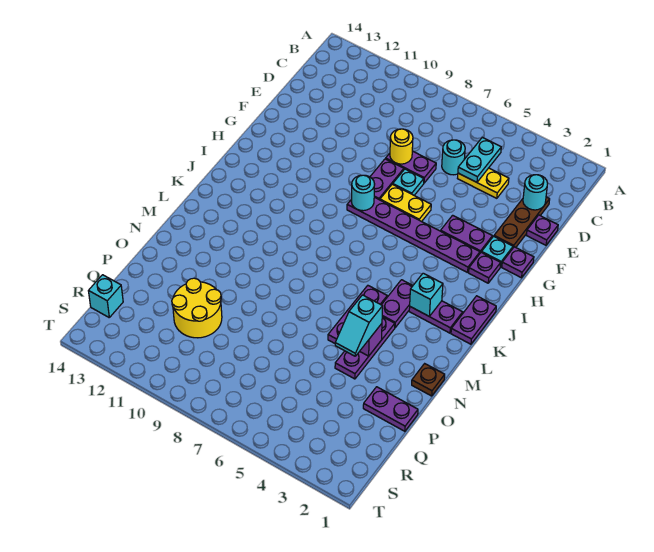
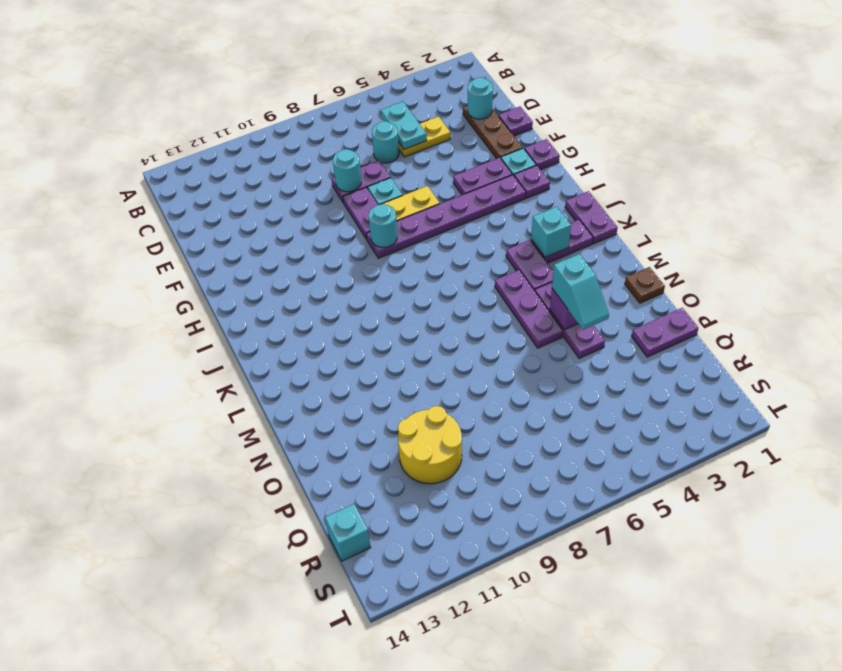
yellow 1x1 round brick [390,129,413,164] -> cyan 1x1 round brick [333,149,361,192]

